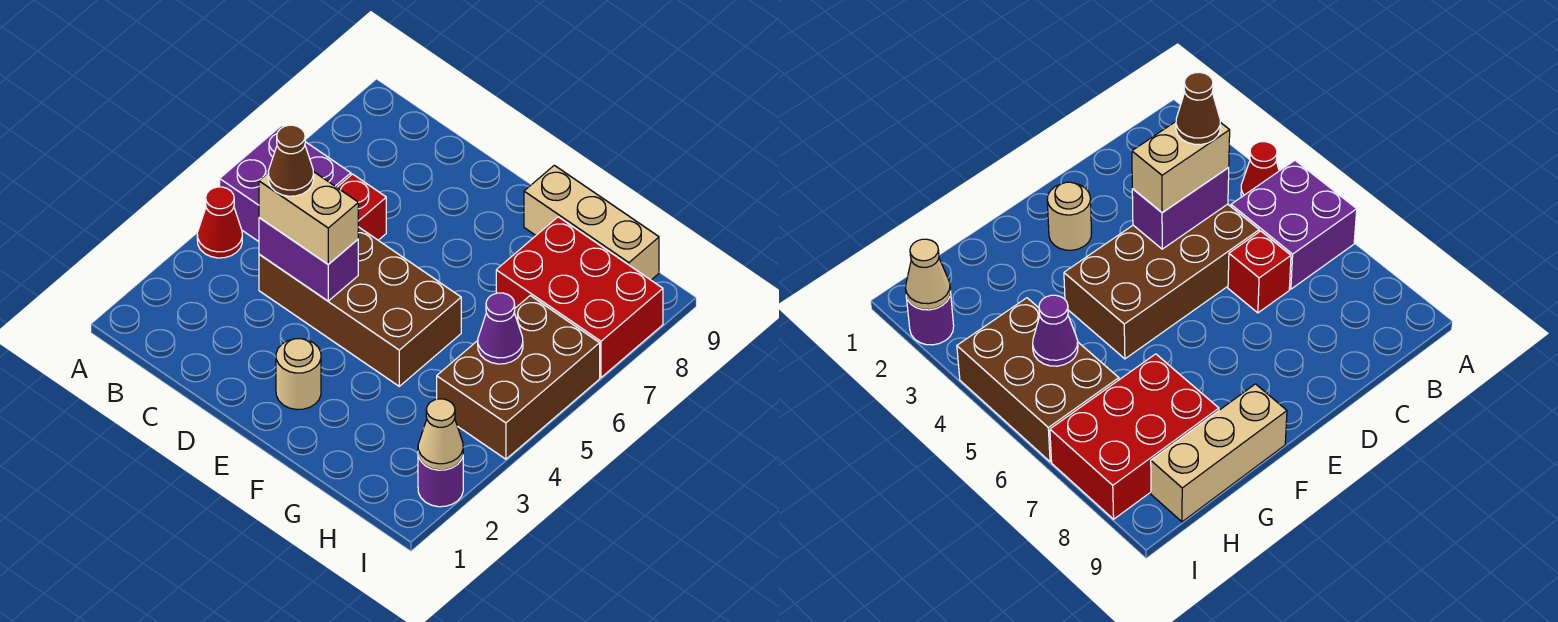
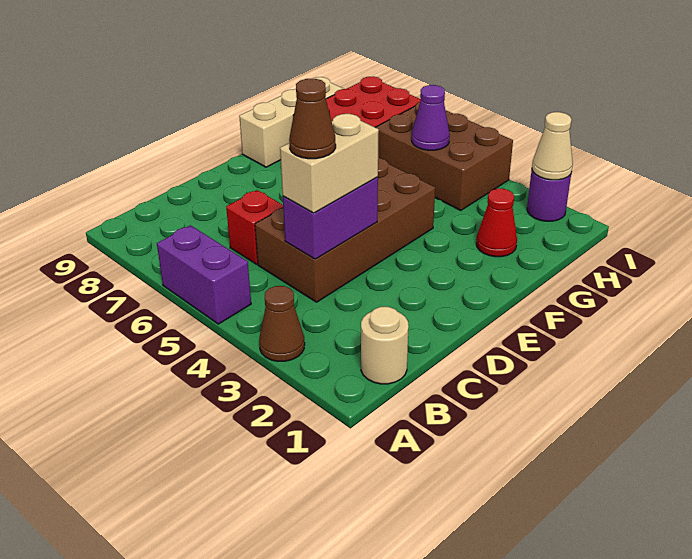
none -> brown 1x1 cone [259,286,305,361]
red 1x1 cone [197,187,242,258] -> red 1x1 cone moved to [476,189,517,257]
purple 2x2 brick [220,126,351,242] -> purple 1x2 brick [157,225,251,324]
tan 1x1 round brick [276,339,321,410] -> tan 1x1 round brick moved to [361,307,409,384]

